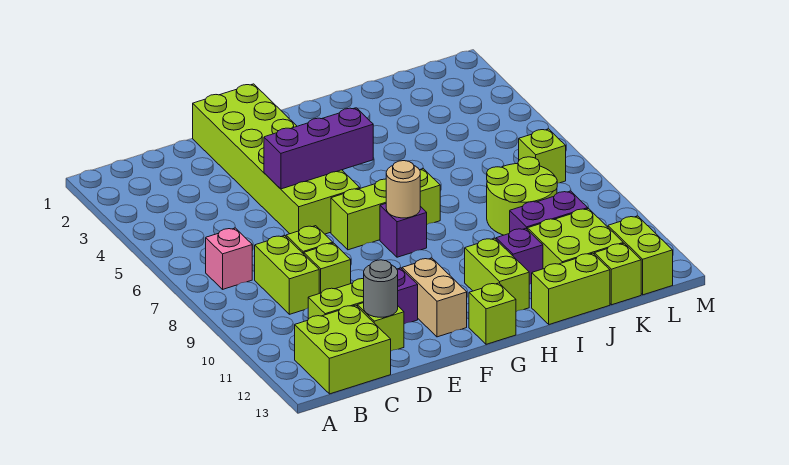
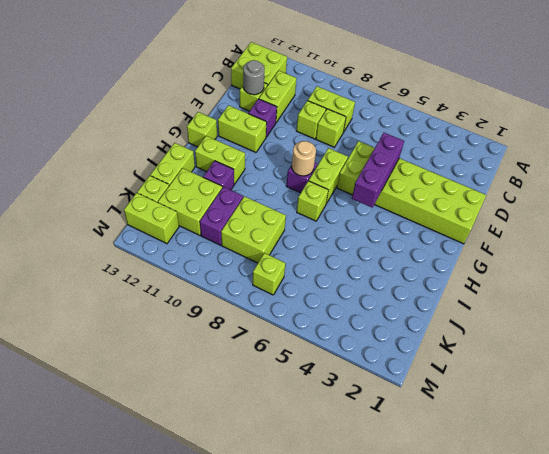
pink 1x1 brick [206,228,252,289] -> none
tan 1x2 brick [402,258,467,337] -> lime 1x2 brick [218,105,267,152]
lime 2x2 round brick [487,157,557,235] -> lime 2x2 brick [221,196,286,263]

